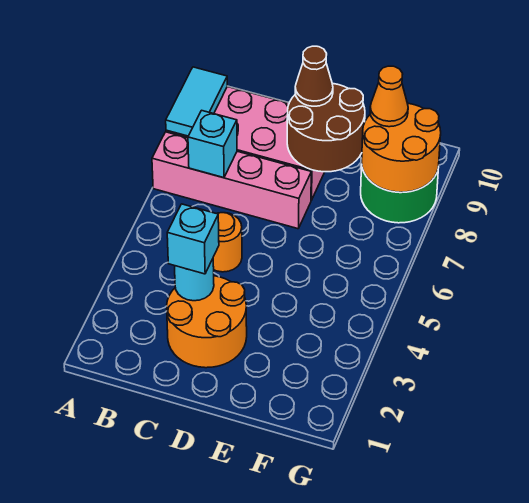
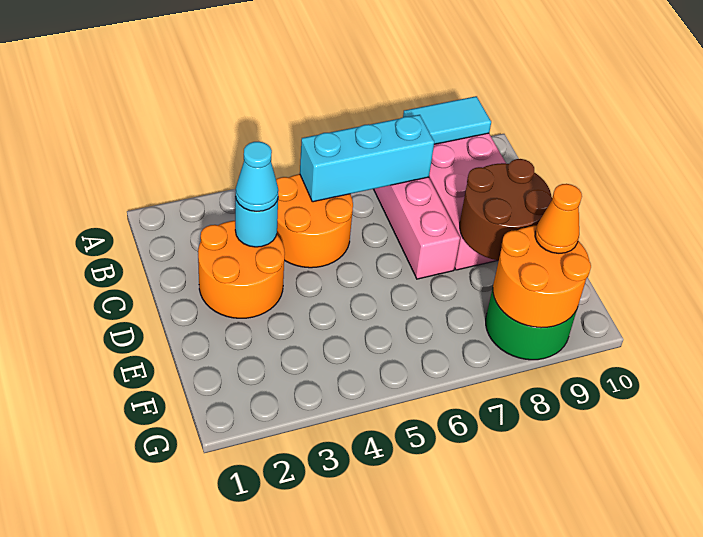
cyan 1x1 brick [188,110,237,178] -> cyan 1x3 brick [300,115,434,202]
cyan 1x1 brick [167,204,219,274] -> cyan 1x1 cone [236,142,279,211]
orange 1x1 round brick [213,213,242,272] -> orange 2x2 round brick [276,174,353,268]
brown 1x1 cone [295,46,333,106] -> none

